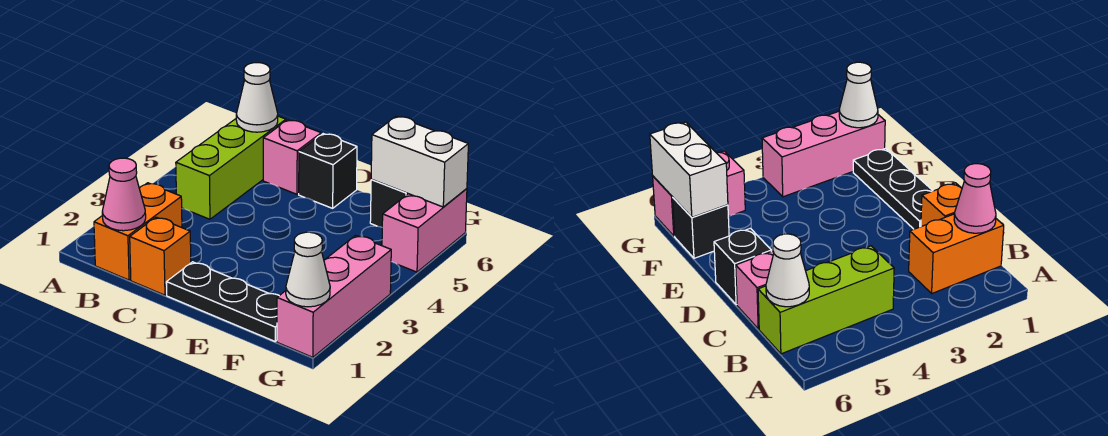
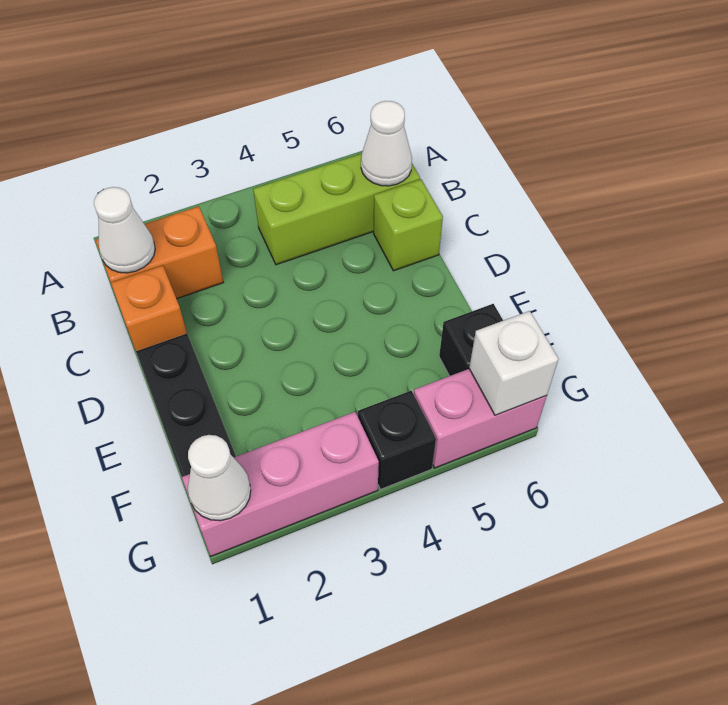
pink 1x1 cone [102,158,146,231] -> white 1x1 cone [94,187,155,273]
pink 1x1 brick [263,120,321,194] -> lime 1x1 brick [374,179,443,271]
black 1x1 brick [299,134,357,208] -> black 1x1 brick moved to [358,391,436,489]
white 1x2 brick [371,116,468,207] -> white 1x1 brick [469,311,559,415]

